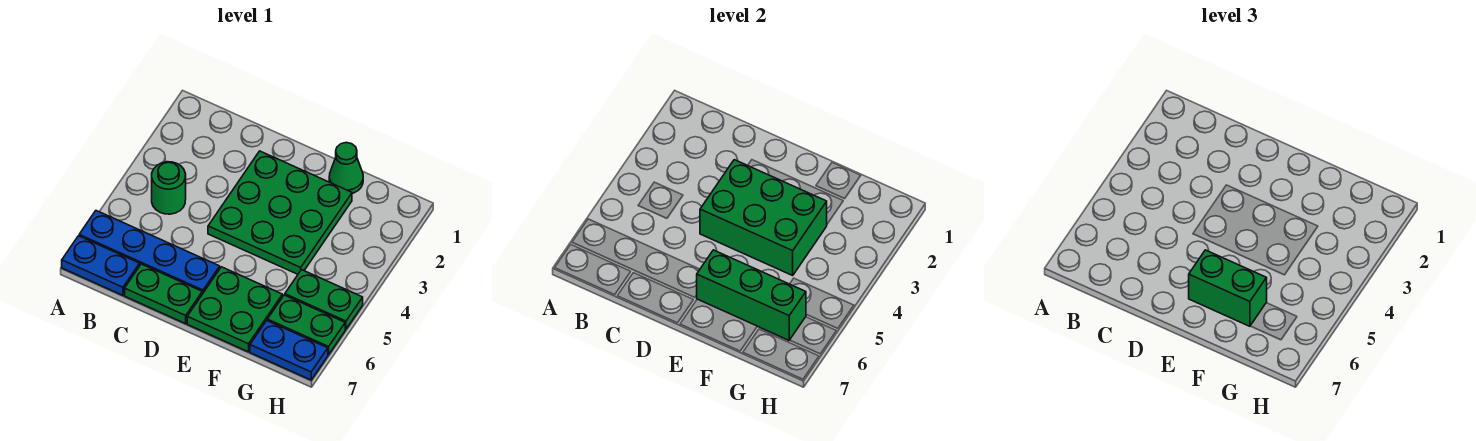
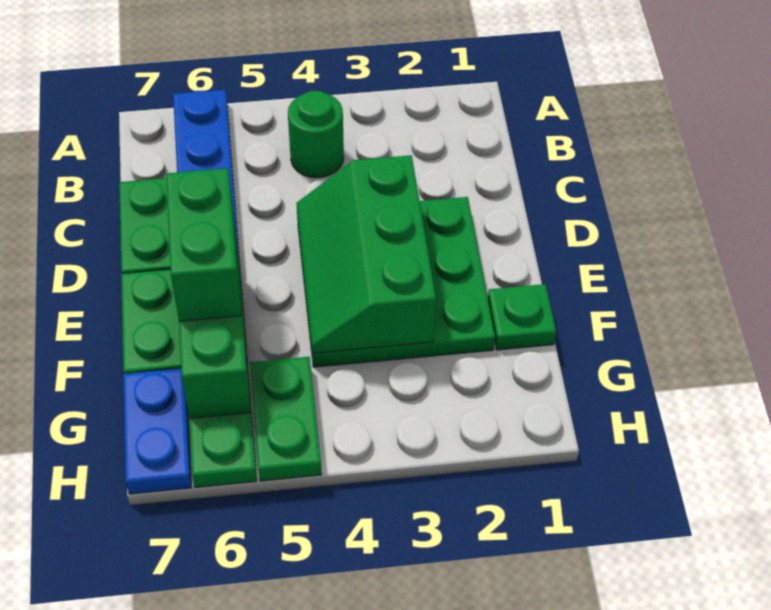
blue 1x2 plate [62,236,140,295] -> none
green 2x3 brick [700,160,827,275] -> green 2x3 slope [296,155,436,353]
green 1x1 cone [329,143,363,193] -> green 1x1 plate [488,284,556,350]

